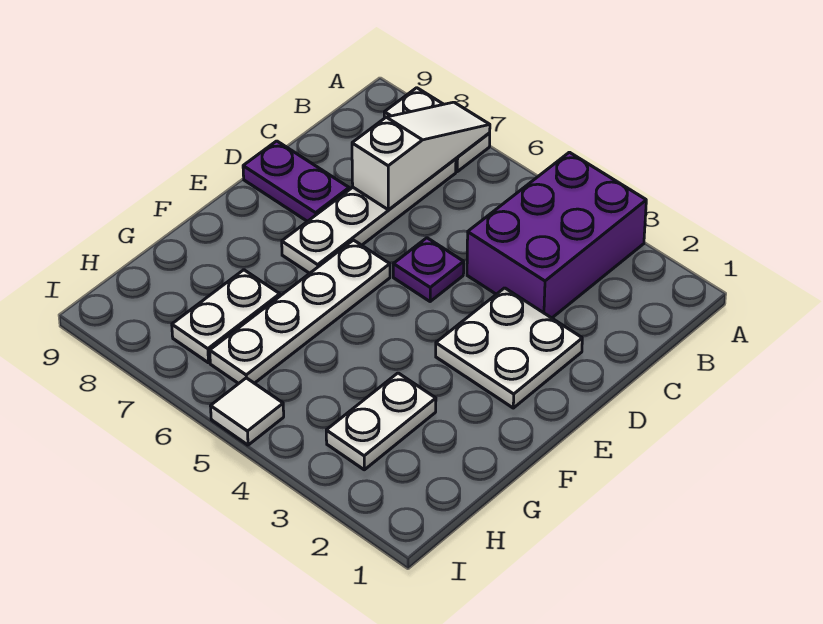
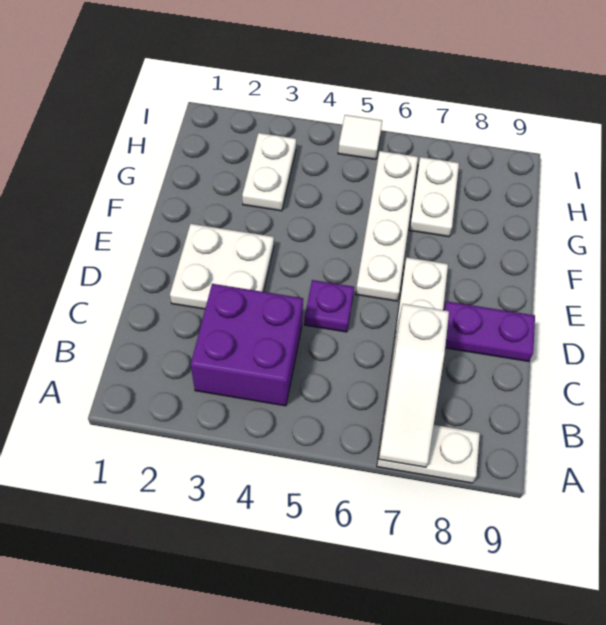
purple 2x3 brick [467,152,646,318] -> purple 2x2 brick [191,284,303,406]

